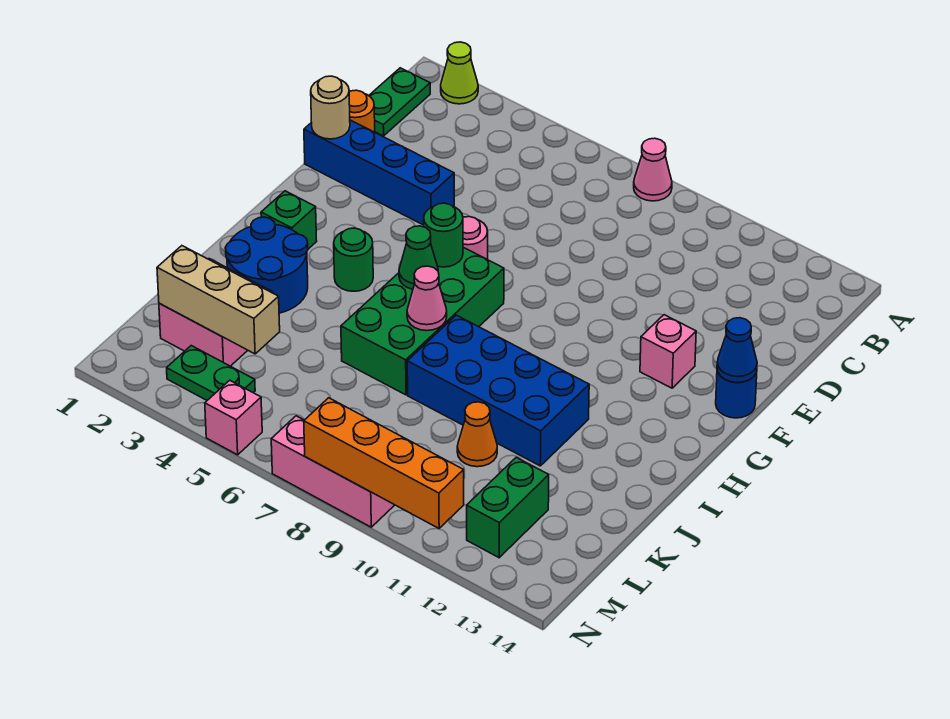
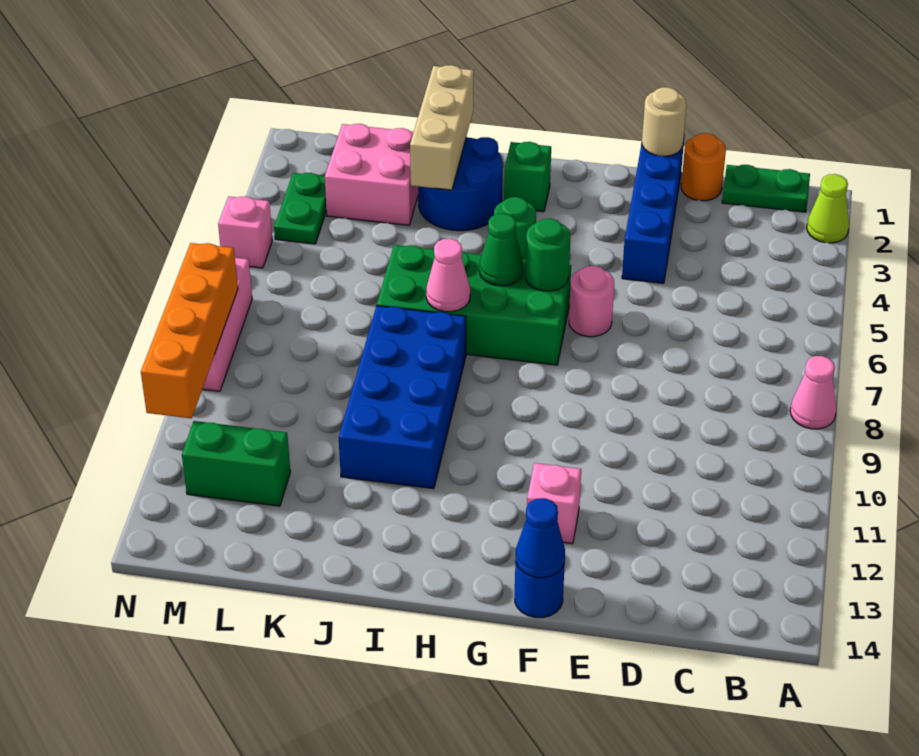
orange 1x1 cone [457,402,497,467] -> none
tan 1x3 brick [157,246,280,354] -> tan 1x3 brick moved to [410,65,474,190]

